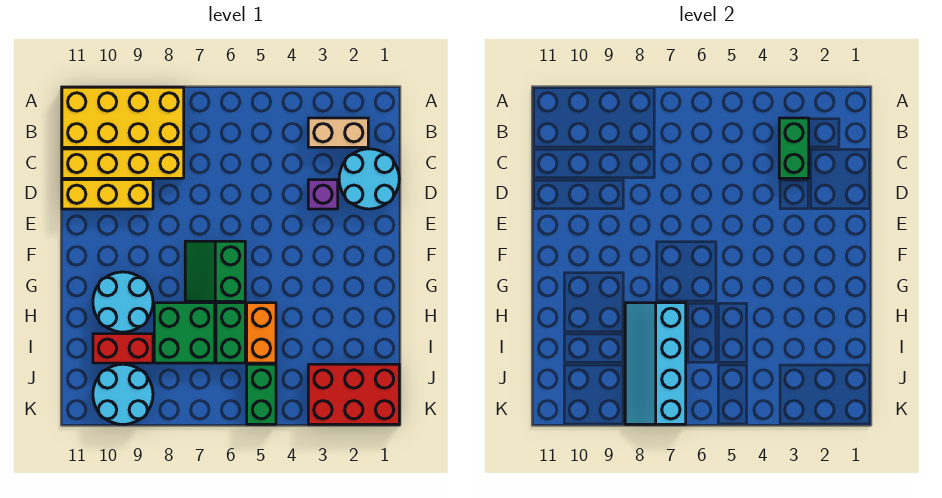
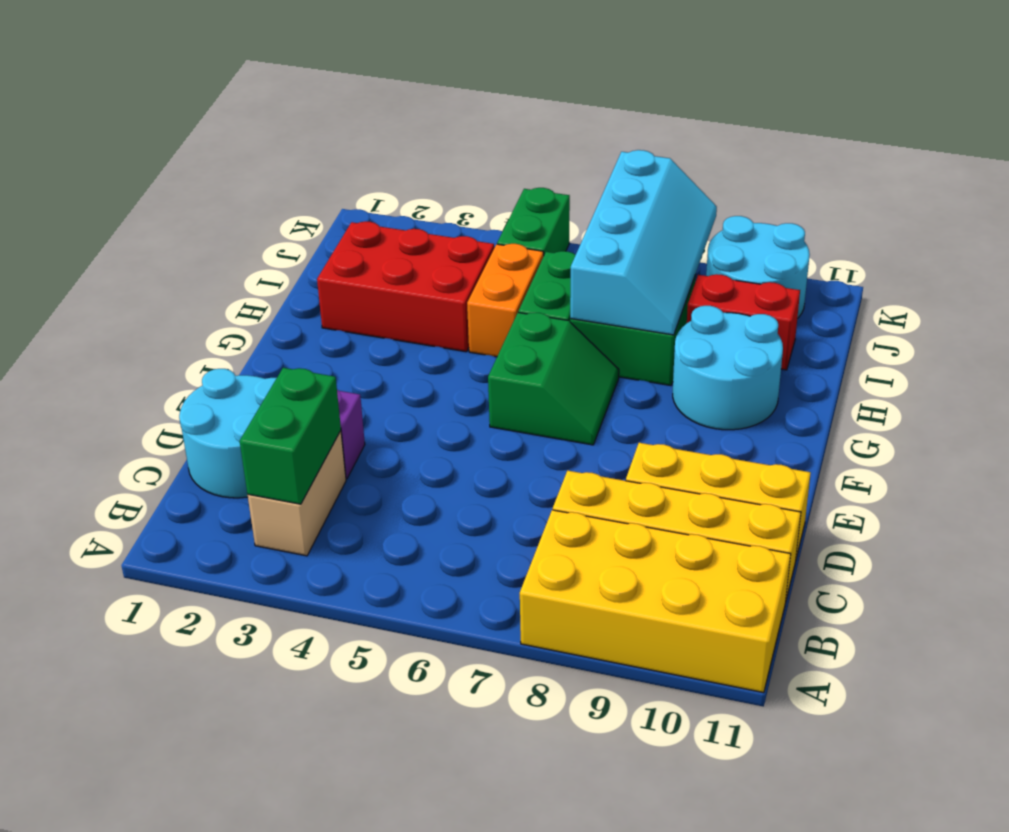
tan 1x2 brick [308,118,368,147] -> tan 1x2 brick turned to [248,431,346,556]
red 2x3 brick [308,364,399,424] -> red 2x3 brick moved to [317,221,494,352]

